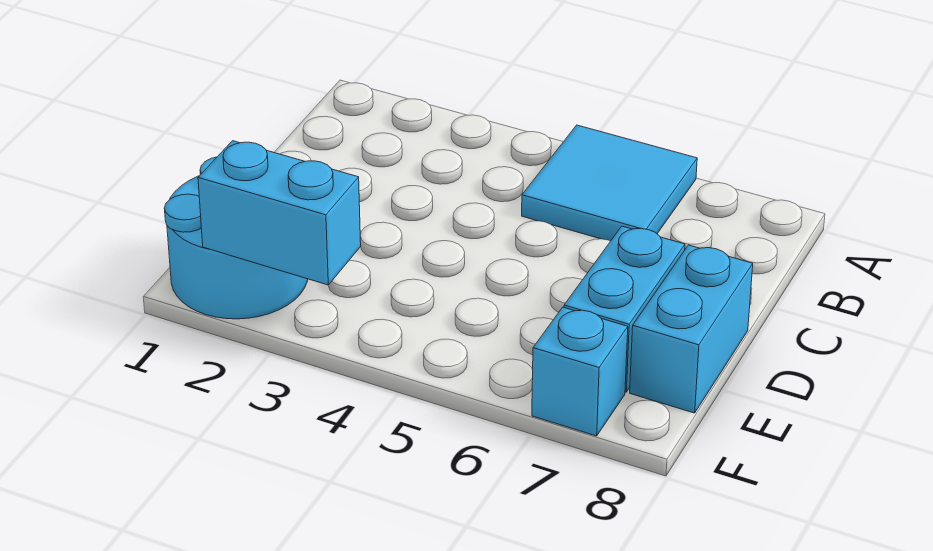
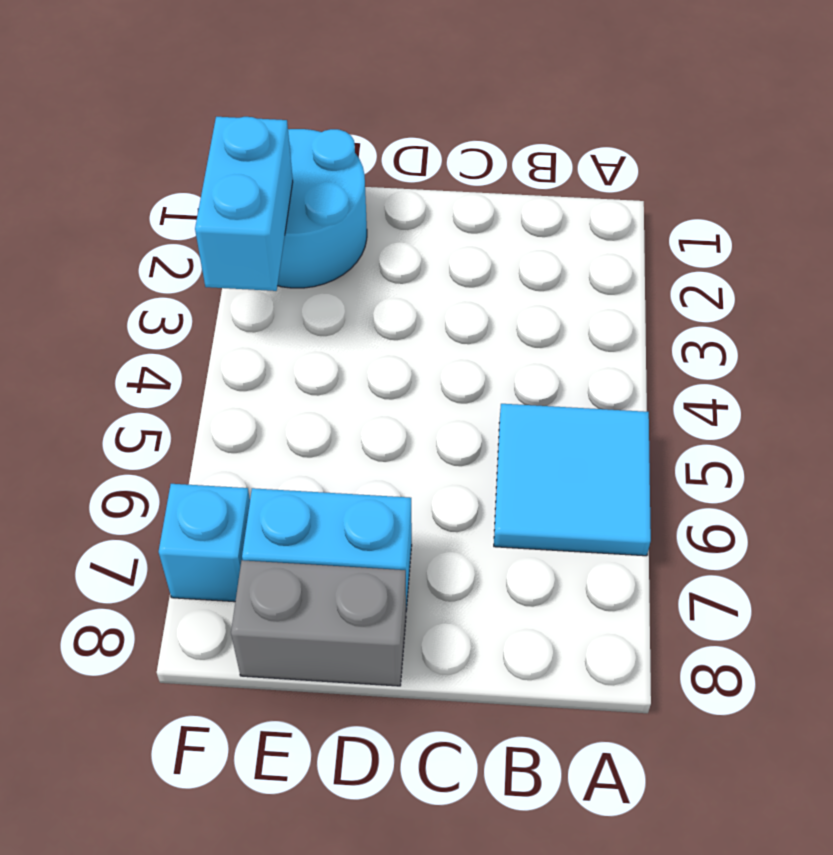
cyan 1x2 brick [630,245,753,413] -> grey 1x2 brick [231,560,406,686]

